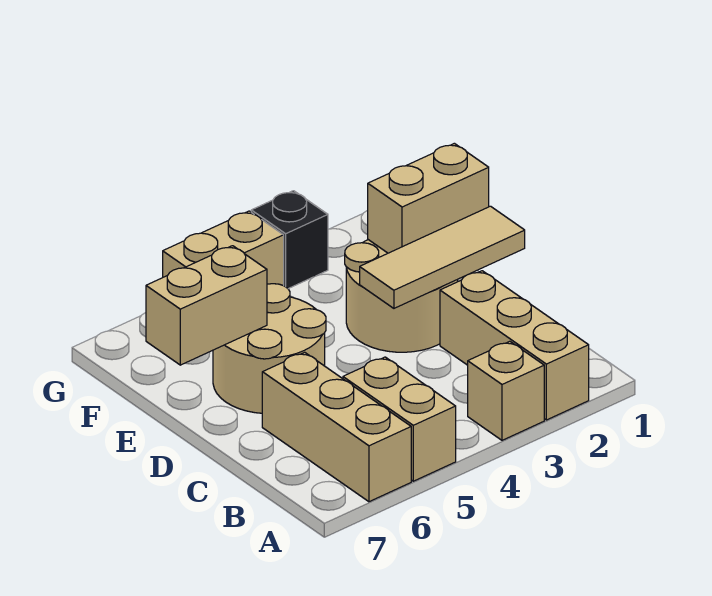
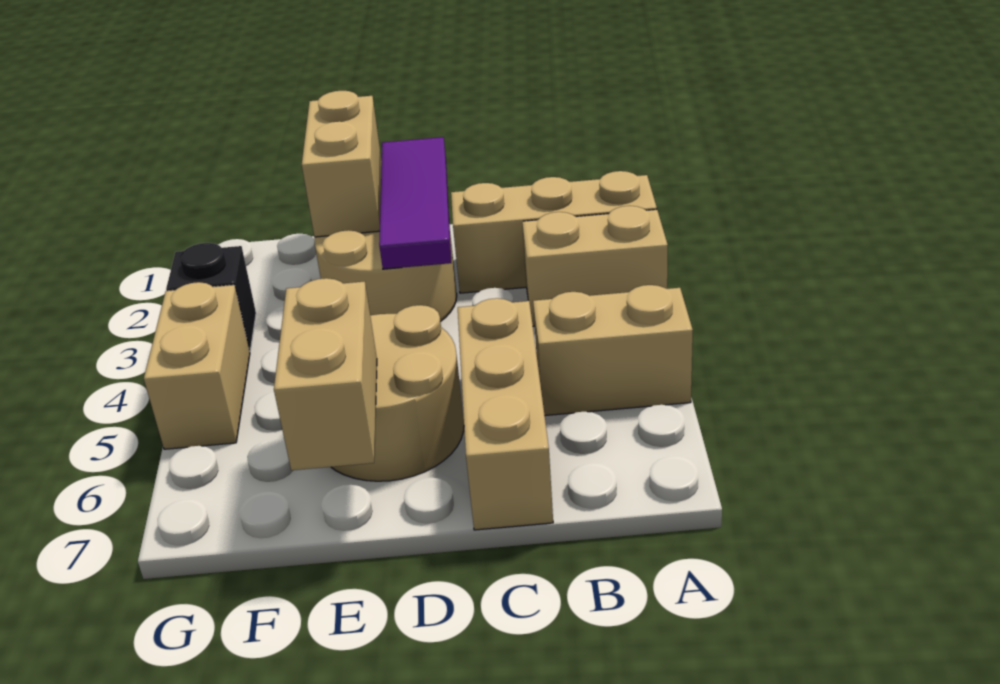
tan 1x1 brick [468,341,544,440] -> tan 1x2 brick [522,206,668,326]
tan 1x3 brick [262,352,411,502] -> tan 1x3 brick turned to [458,298,553,530]
tan 1x3 tile [360,206,525,308] -> purple 1x3 tile [379,137,451,269]

